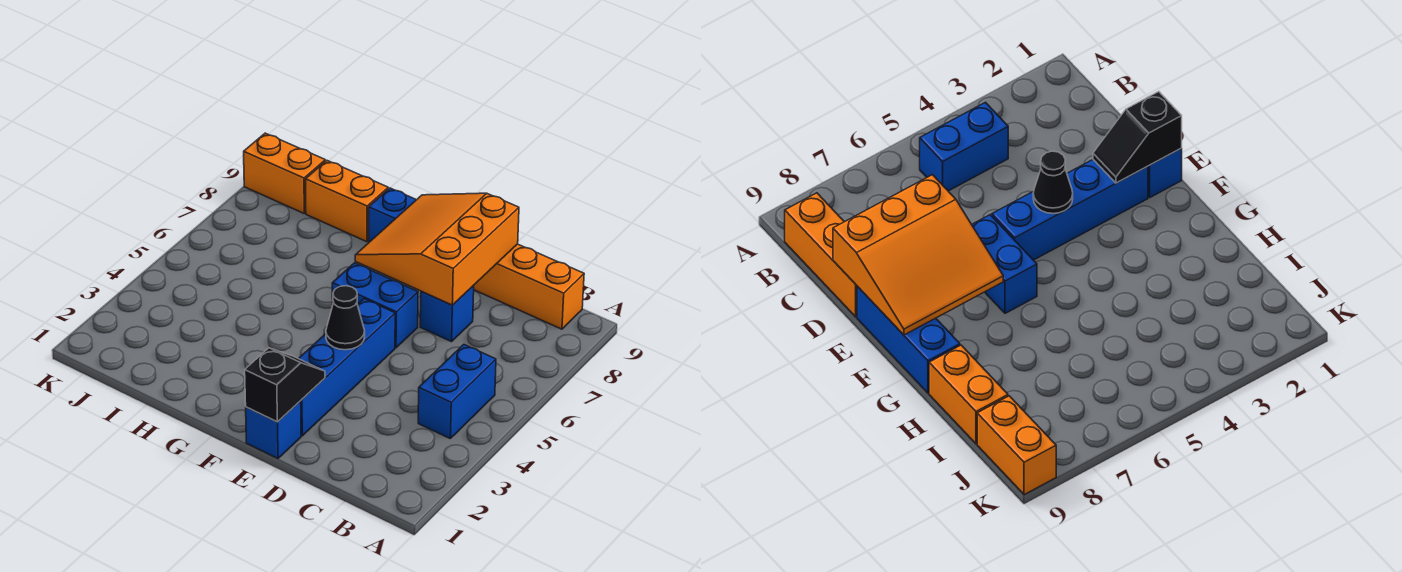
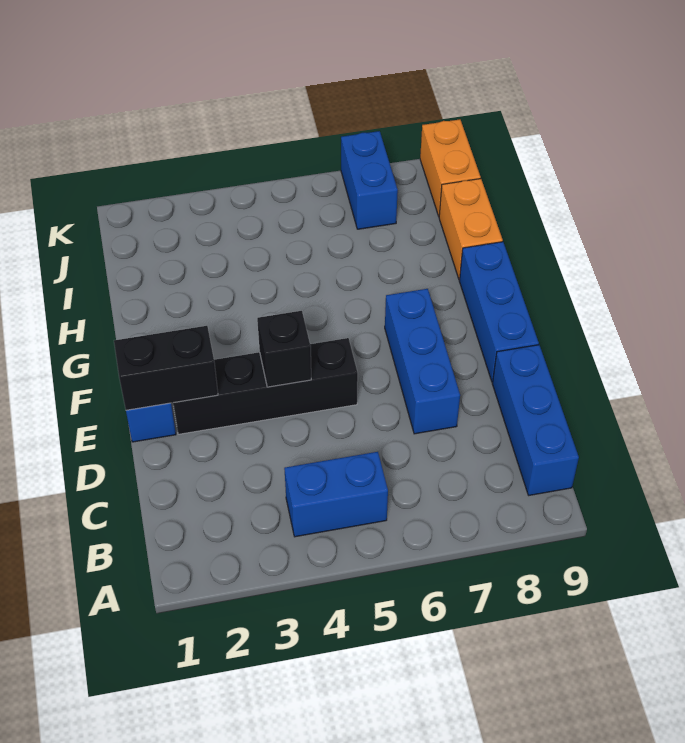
orange 1x3 brick [473,244,584,329] -> blue 1x3 brick [492,345,579,495]
blue 1x1 brick [420,286,474,342] -> blue 1x3 brick [385,289,460,434]
orange 3x3 slope [355,193,519,305] -> none
black 1x2 slope [245,348,325,422] -> black 1x2 brick [114,326,218,410]
blue 1x4 brick [299,299,395,436] -> black 1x4 brick [173,338,358,434]
black 1x1 cone [326,286,365,350] -> black 1x1 brick [257,311,311,387]
blue 1x2 brick [332,263,418,348] -> blue 1x2 brick moved to [341,131,398,229]

